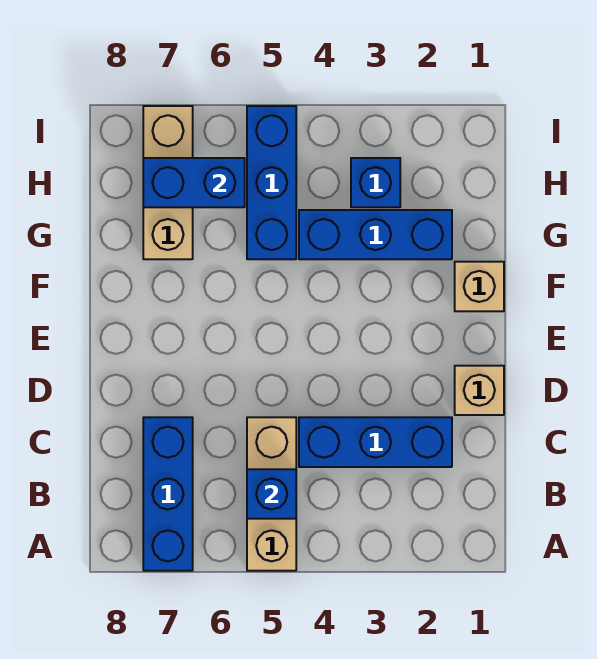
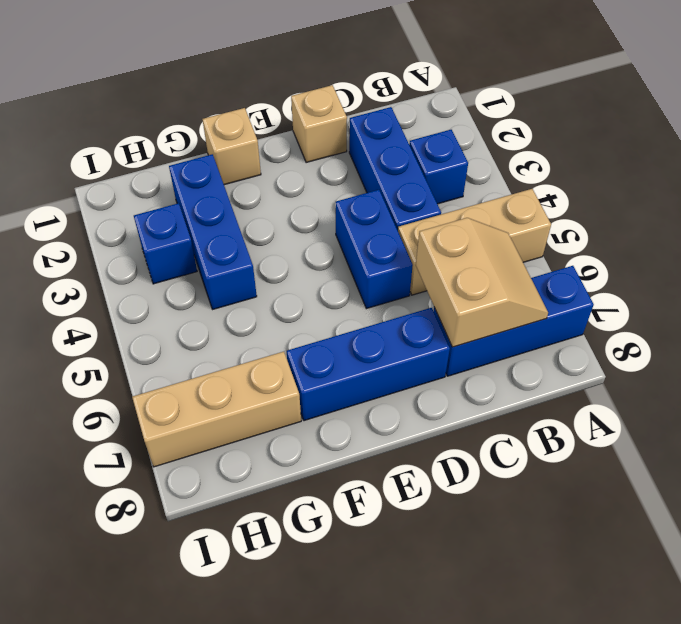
blue 1x1 brick [247,469,296,519] -> blue 1x1 brick moved to [409,130,468,204]
none -> tan 2x2 slope [416,218,548,347]
blue 1x3 brick [247,106,296,259] -> blue 1x3 brick moved to [287,308,450,421]
blue 1x2 brick [143,158,245,207] -> blue 1x2 brick moved to [336,190,413,309]

